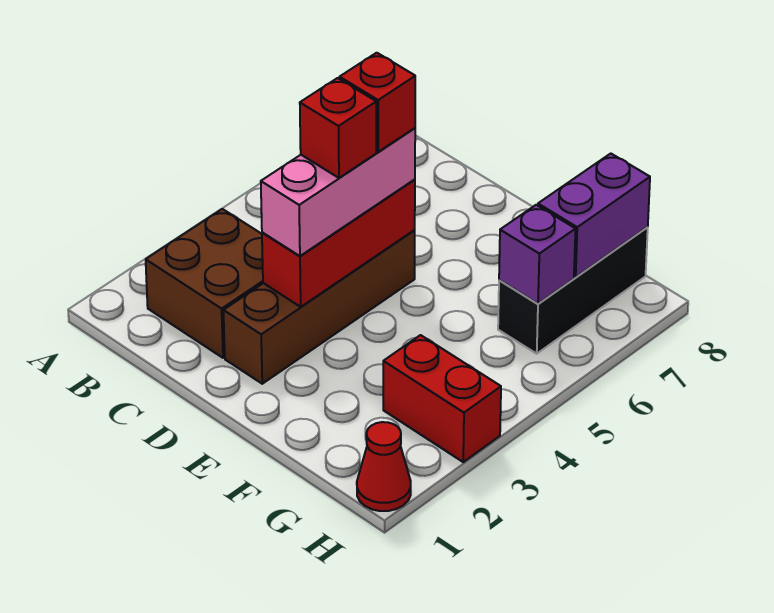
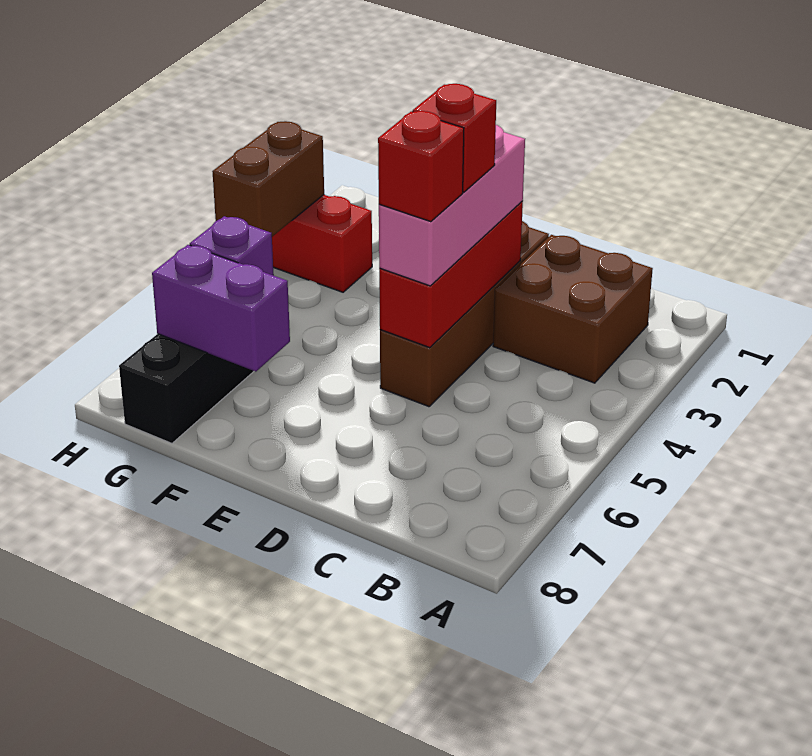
purple 1x2 brick [538,154,650,277] -> purple 1x2 brick turned to [152,245,290,372]
red 1x1 cone [357,422,411,511] -> none
none -> brown 1x2 brick [212,121,324,237]

